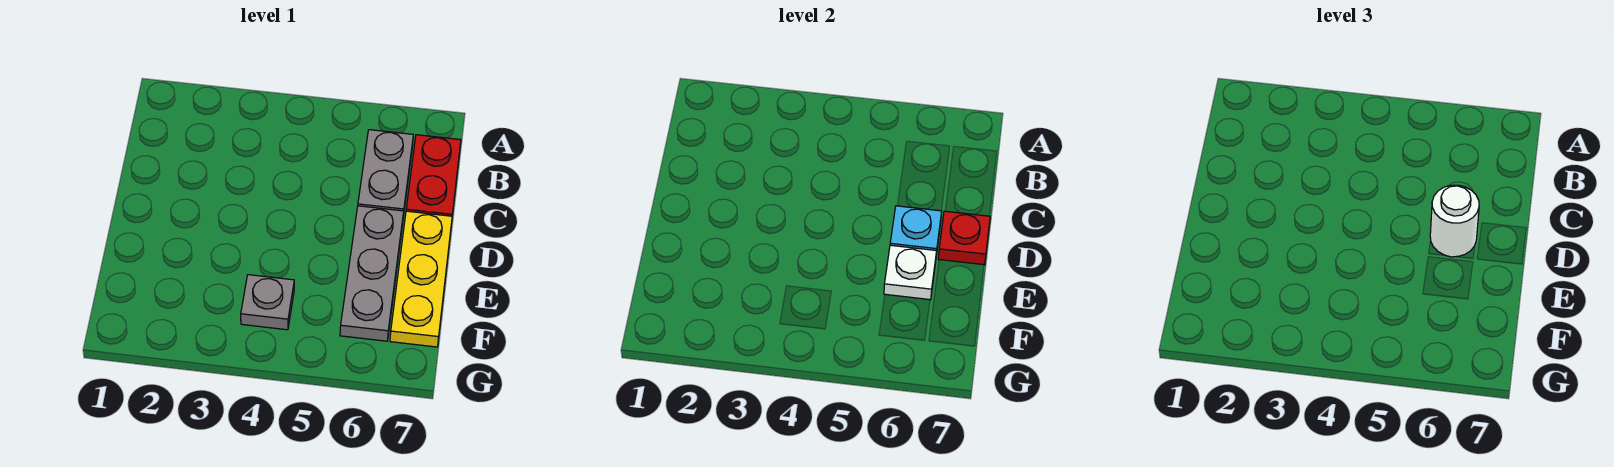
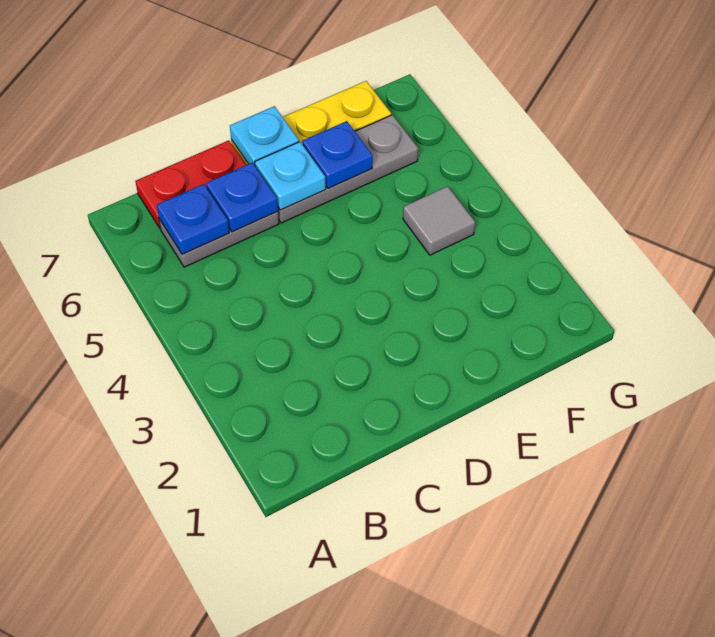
none -> blue 1x1 plate [157,184,229,254]
none -> blue 1x1 plate [206,163,278,232]
white 1x1 round brick [1430,185,1479,257] -> none
red 1x1 plate [938,211,990,265] -> cyan 1x1 plate [230,106,299,166]
white 1x1 plate [884,245,937,300] -> blue 1x1 plate [302,121,373,188]
grey 1x1 plate [241,275,294,330] -> grey 1x1 tile [403,186,475,255]

